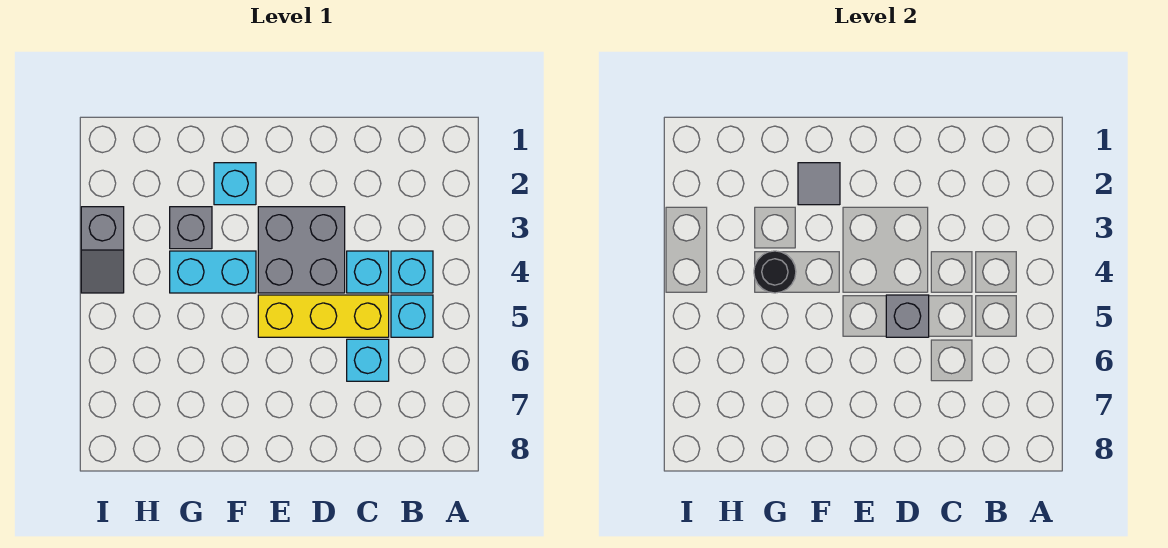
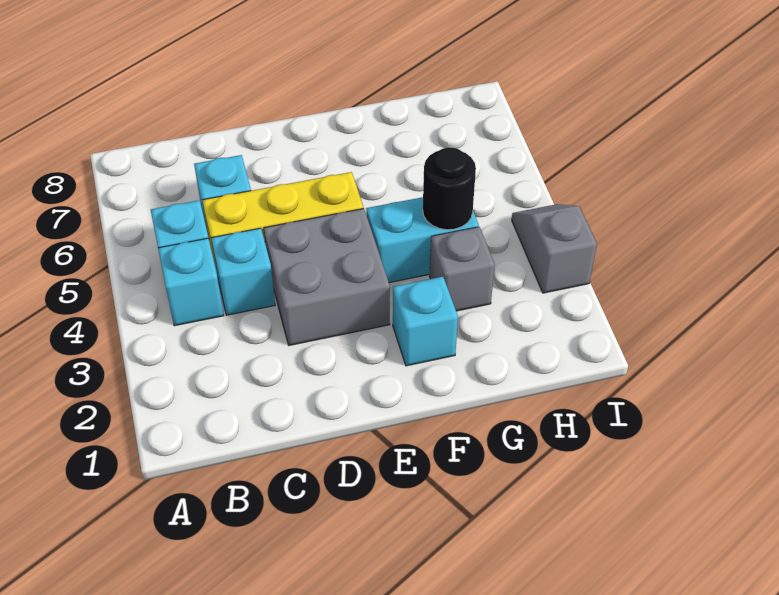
grey 1x1 brick [886,295,929,337] -> none
grey 1x1 tile [798,163,840,205] -> none

